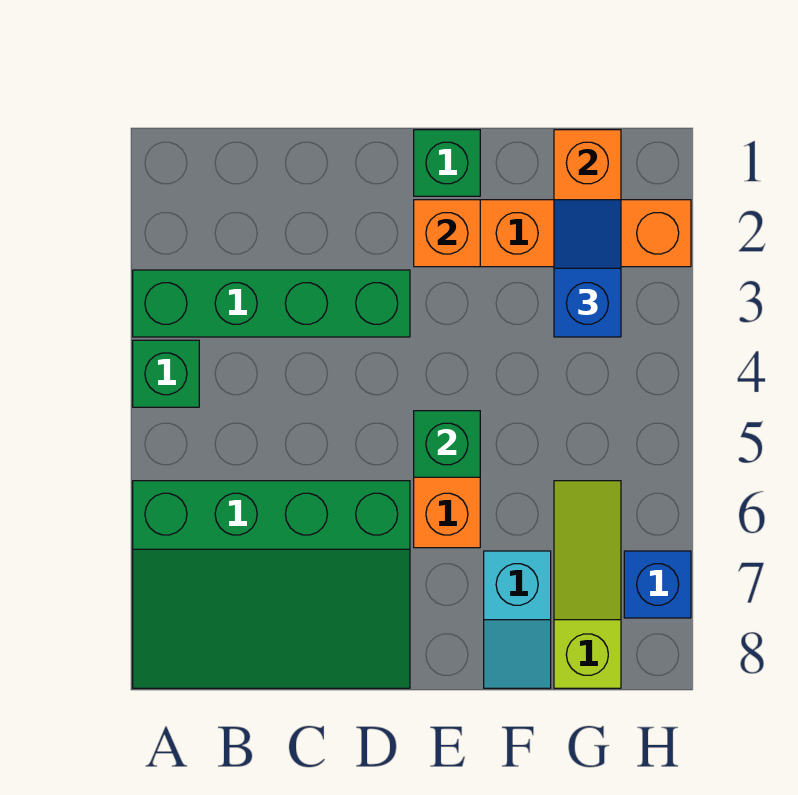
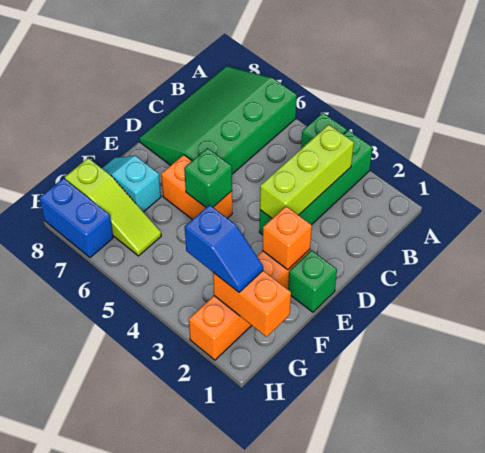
none -> lime 1x3 brick [260,125,354,218]
blue 1x1 brick [624,551,691,618] -> blue 1x2 brick [40,178,113,258]

